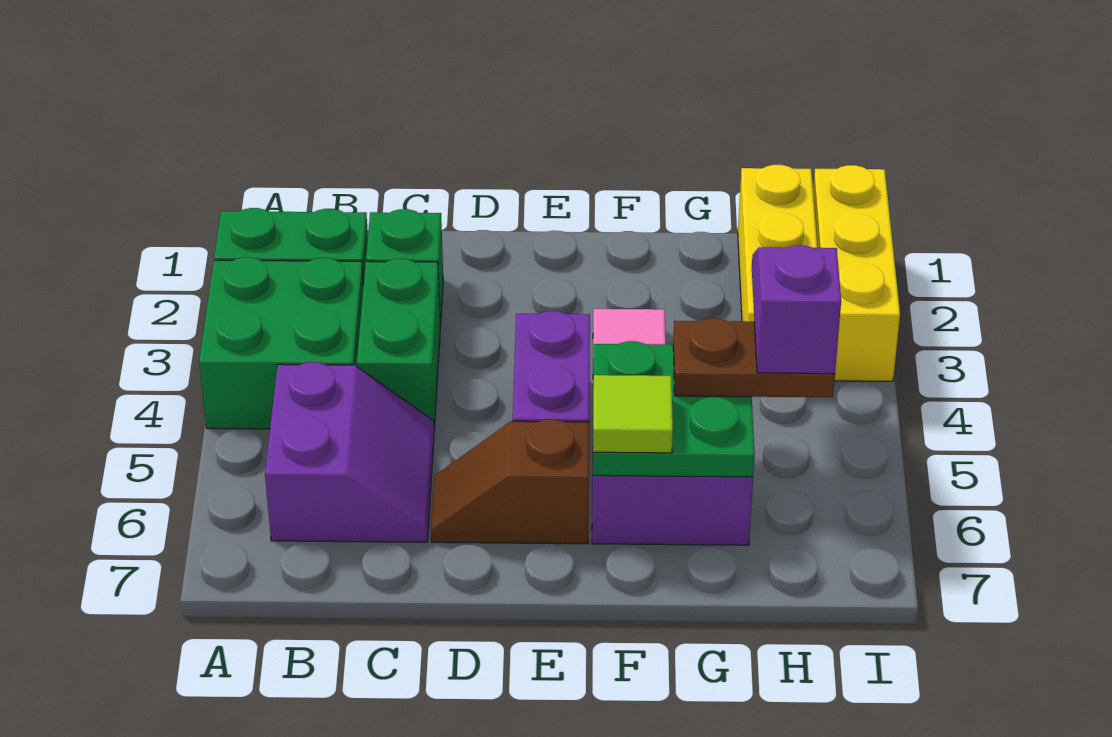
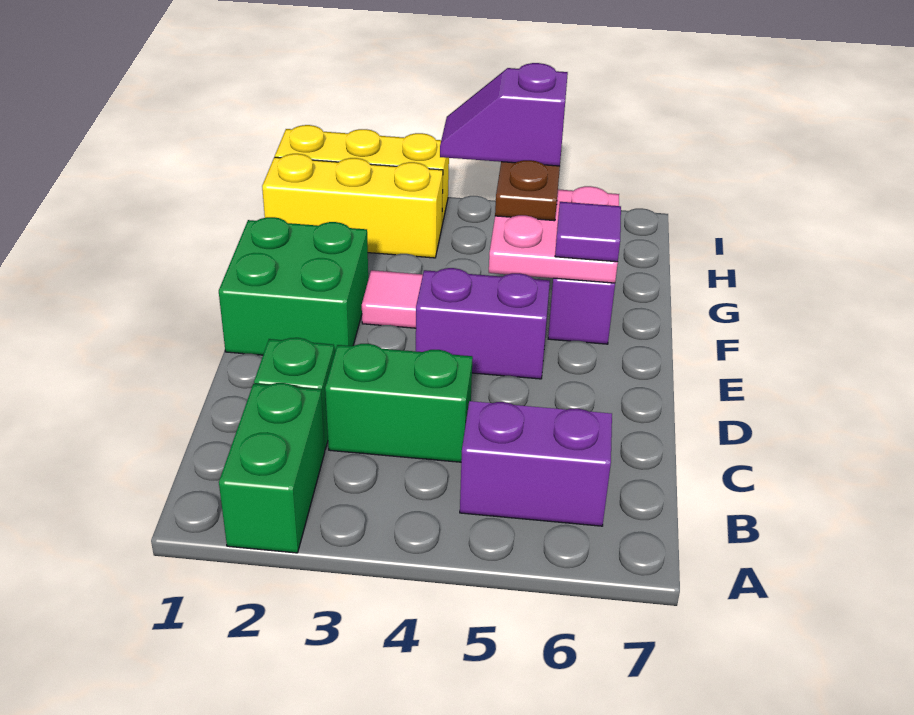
green 2x2 brick [199,257,363,429] -> green 2x2 brick moved to [219,217,368,355]
brown 1x2 slope [431,419,589,544] -> none
green 2x2 plate [593,341,755,477] -> pink 2x2 plate [489,186,619,283]
lime 1x1 tile [593,375,673,453] -> purple 1x1 tile [555,202,621,262]

